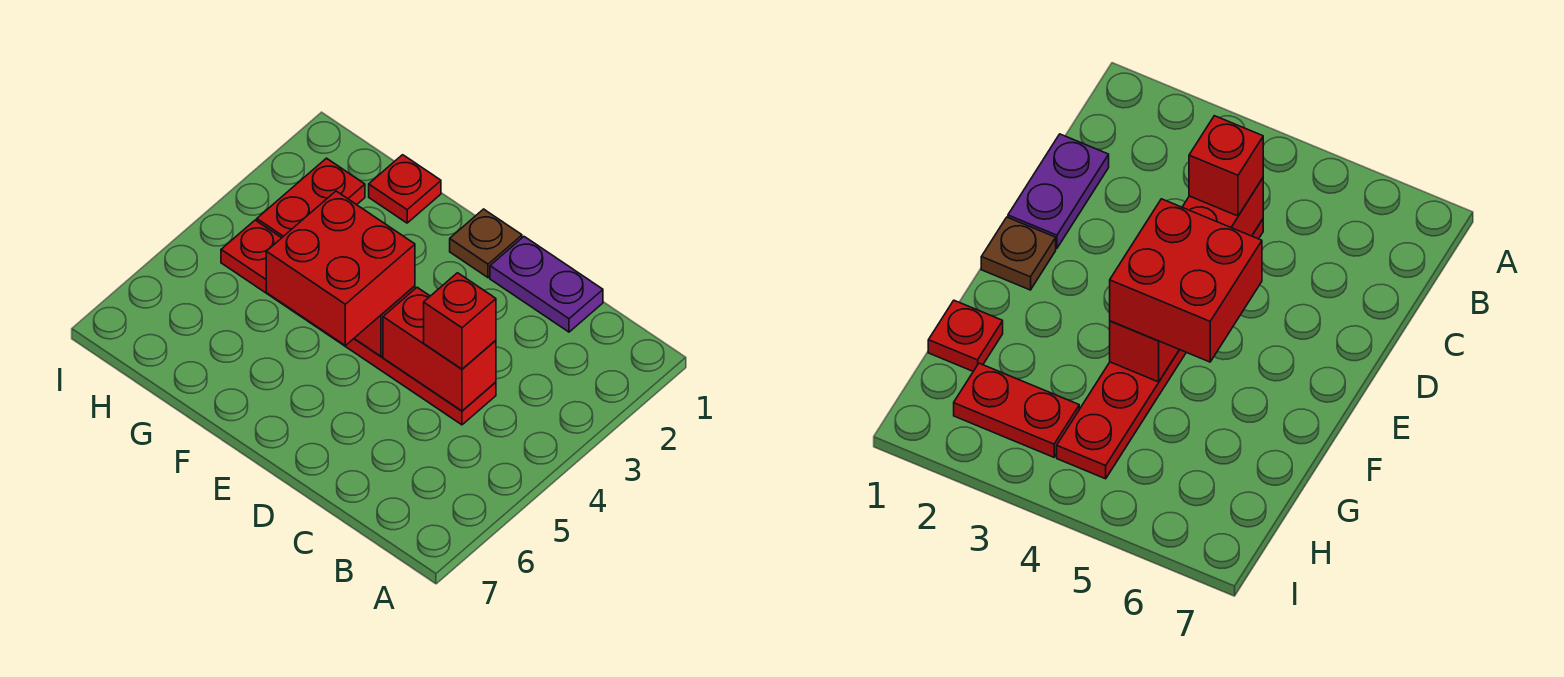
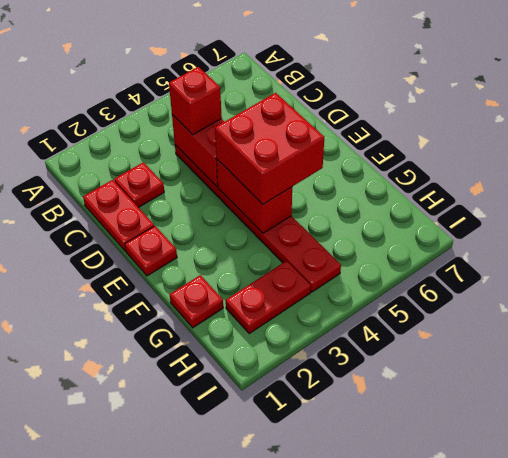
purple 1x2 plate [490,237,603,332] -> red 1x2 plate [83,180,154,251]
none -> red 1x1 plate [114,162,164,208]
brown 1x1 plate [450,209,522,278] -> red 1x1 plate [125,226,177,276]

